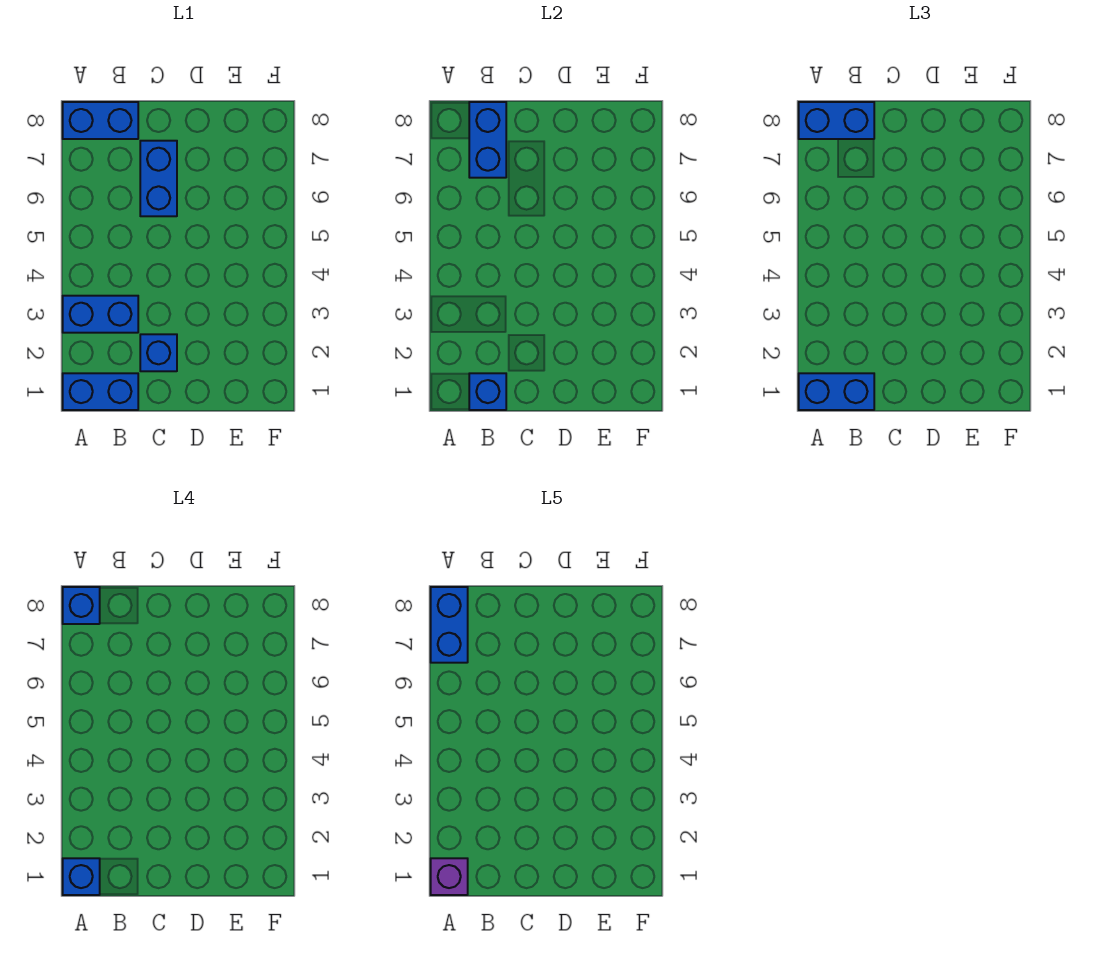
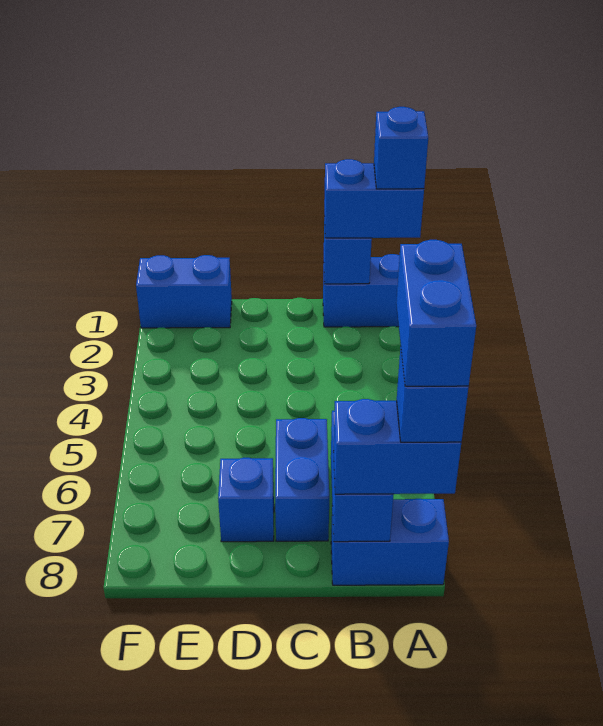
purple 1x1 brick [431,858,468,895] -> none
blue 1x2 brick [63,296,138,333] -> blue 1x2 brick moved to [136,255,232,328]
blue 1x1 brick [140,334,177,371] -> blue 1x1 brick moved to [218,458,274,542]

